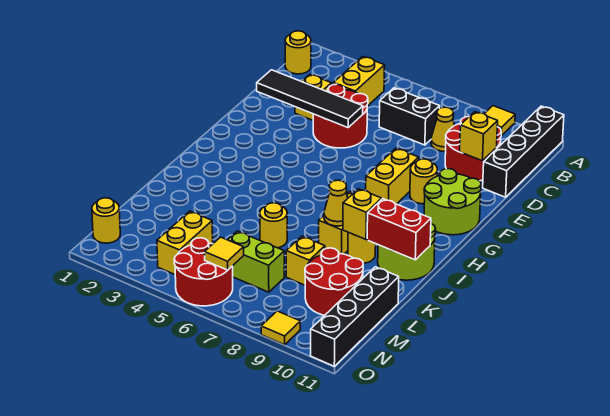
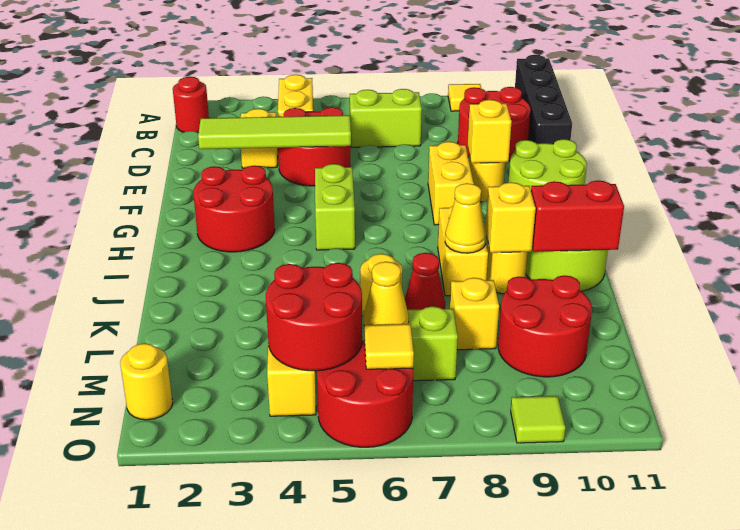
yellow 1x1 round brick [285,31,311,74] -> red 1x1 round brick [173,77,209,132]
black 1x2 brick [379,88,440,145] -> lime 1x2 brick [350,89,422,147]
yellow 1x1 cone [431,107,455,151] -> yellow 1x1 cone moved to [364,262,409,325]
yellow 1x1 brick [460,112,498,161] -> yellow 1x1 brick moved to [467,100,512,163]
black 1x4 tile [257,70,363,128] -> lime 1x4 tile [198,115,351,149]
none -> red 2x2 round brick [193,166,275,252]
none -> lime 1x2 brick [315,164,355,250]
none -> red 1x1 cone [405,253,445,310]
black 1x4 brick [311,267,399,366] -> none
none -> red 2x2 round brick [266,263,362,371]
yellow 1x1 tile [261,311,300,345] -> lime 1x1 tile [511,396,565,443]

